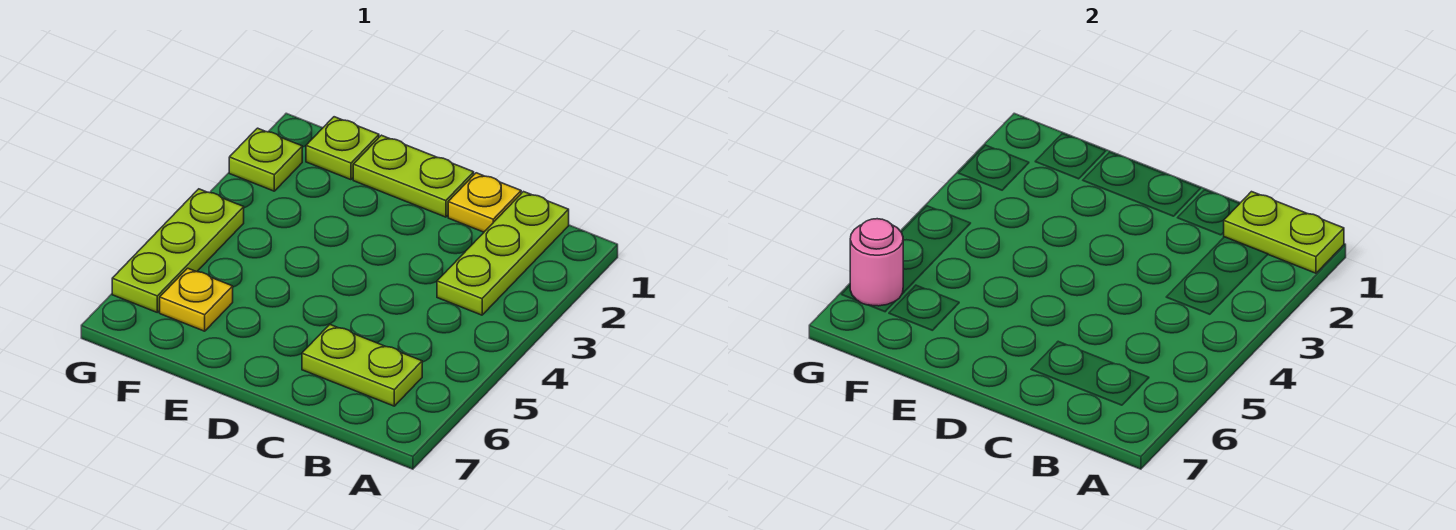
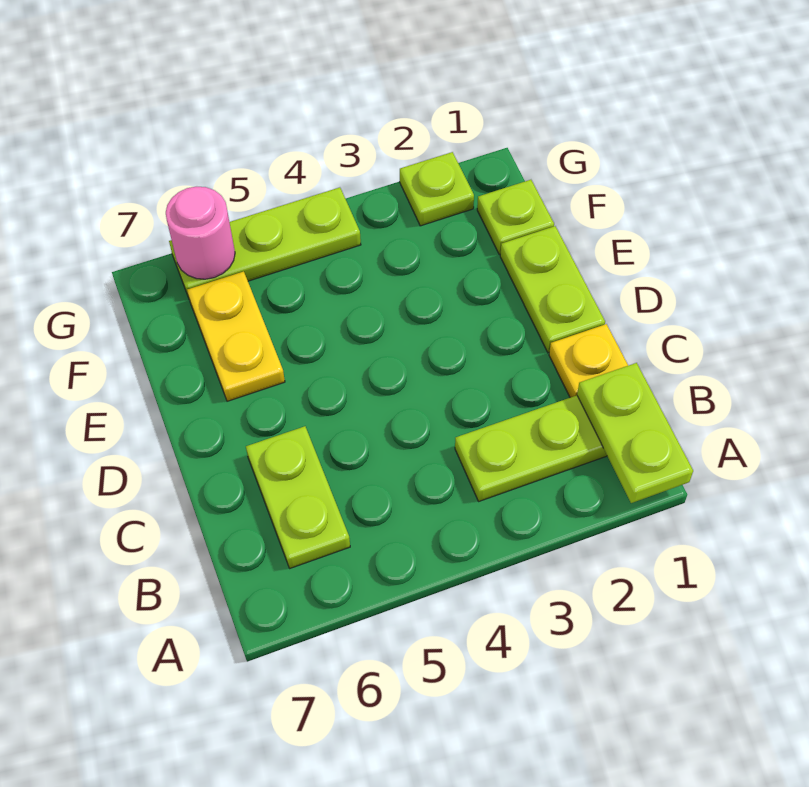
yellow 1x1 plate [160,268,233,331] -> yellow 1x2 plate [187,271,285,401]

